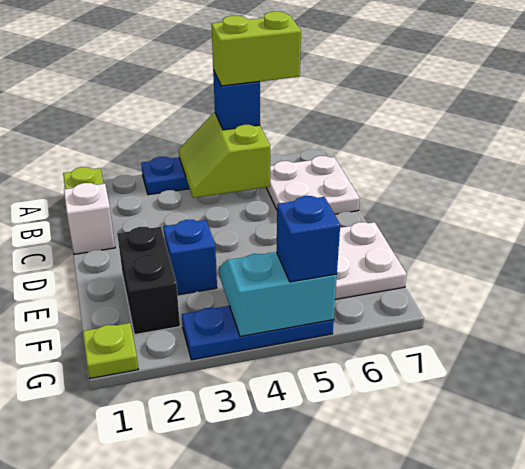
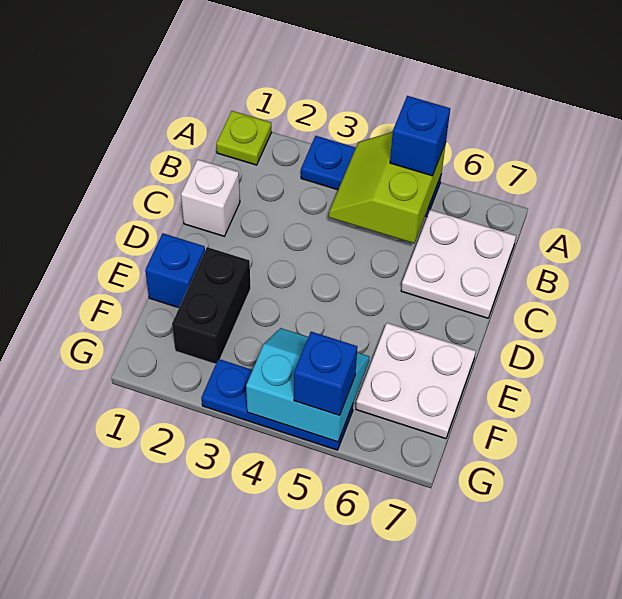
lime 1x2 brick [211,11,301,86] -> none
blue 1x1 brick [163,220,217,295] -> blue 1x1 brick moved to [145,233,205,308]
lime 1x1 plate [83,323,138,379] -> none

